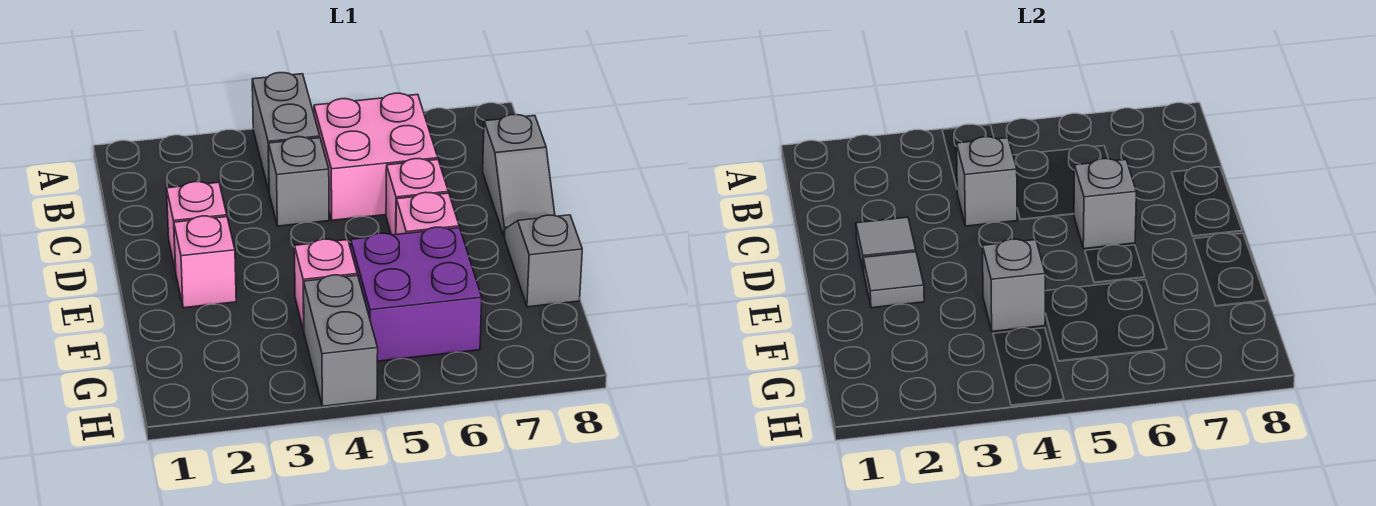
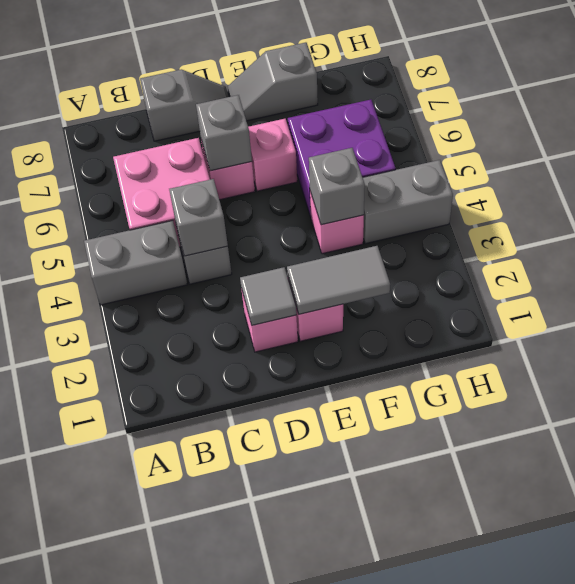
grey 1x1 tile [863,252,924,308] -> grey 1x2 tile [287,246,390,314]

